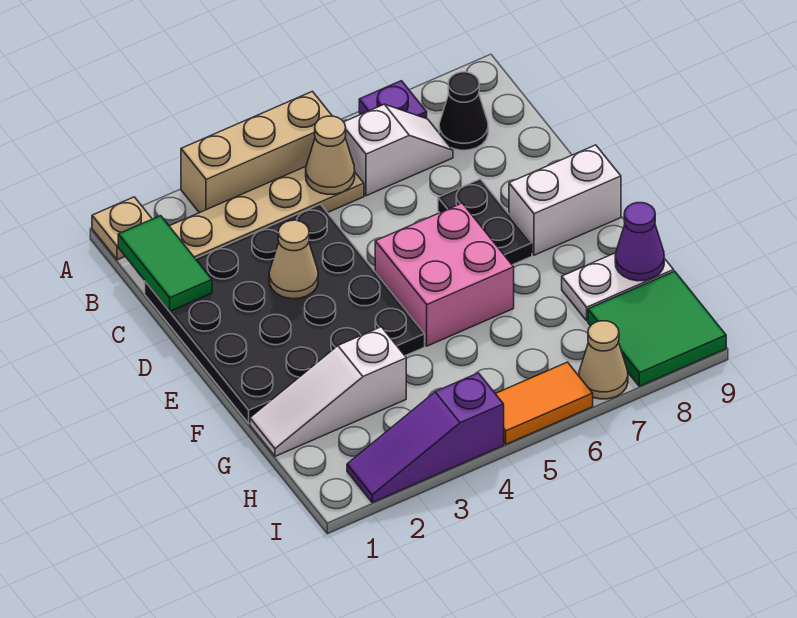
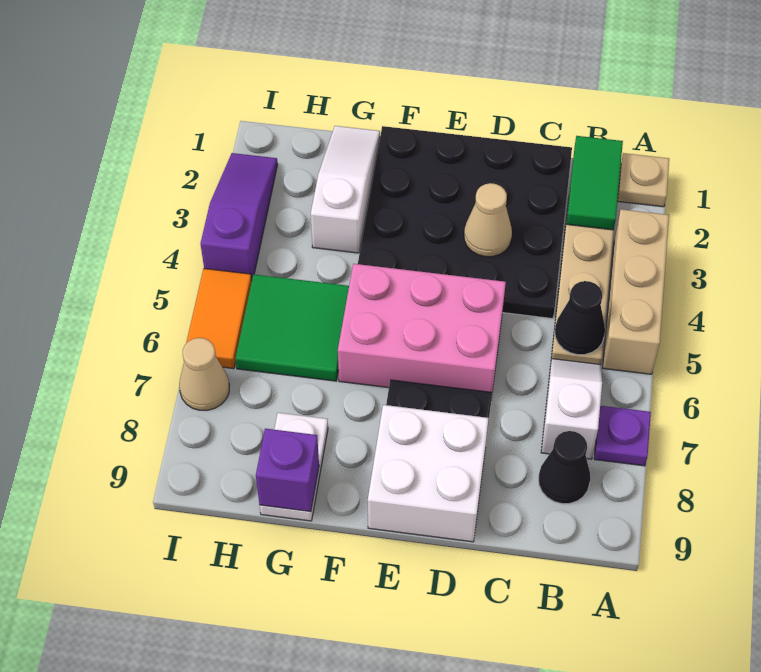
green 1x2 tile [118,216,212,311] -> green 1x2 tile turned to [566,136,623,230]
tan 1x1 cone [306,116,355,194] -> black 1x1 cone [555,281,605,355]
white 1x2 slope [344,104,453,196] -> white 1x2 slope turned to [541,359,602,459]
pink 2x2 brick [375,203,514,346] -> pink 2x3 brick [338,264,506,392]
white 1x2 brick [509,145,621,255] -> white 2x2 brick [368,405,489,542]
purple 1x1 cone [615,203,664,281] -> purple 1x1 brick [256,429,319,512]
green 2x2 tile [588,271,726,386] -> green 2x2 tile moved to [235,275,349,381]

